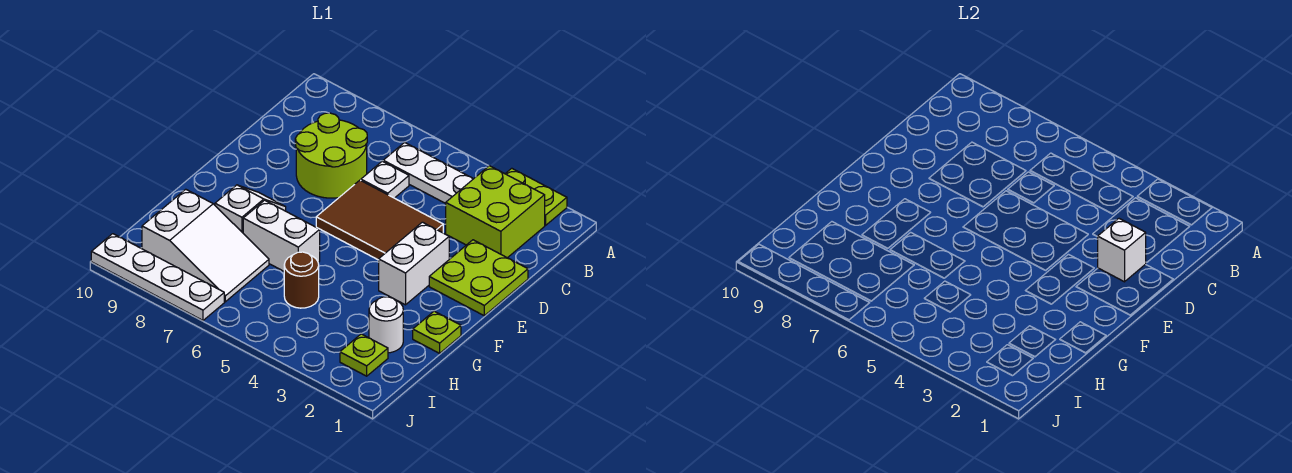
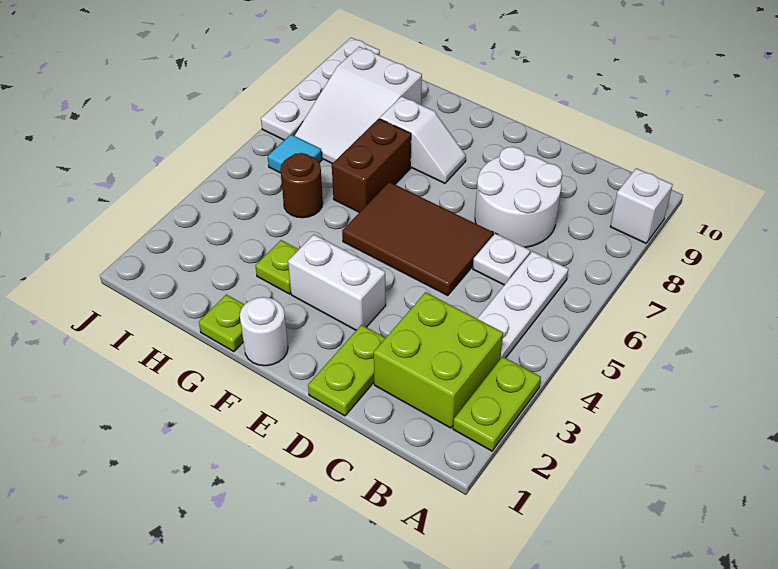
lime 2x2 round brick [295,113,367,198] -> white 2x2 round brick [475,147,562,247]
lime 2x2 plate [429,240,528,316] -> lime 1x2 plate [308,325,385,416]
white 1x1 brick [1098,219,1146,282] -> white 1x1 brick moved to [610,168,673,243]
brown 2x3 tile [316,180,443,260] -> brown 2x3 tile turned to [342,182,493,295]
white 1x2 brick [243,200,320,271] -> brown 1x2 brick [332,119,411,213]
white 1x1 round brick [369,297,403,353] -> white 1x1 round brick moved to [240,297,288,366]
lime 1x1 plate [340,334,388,376] -> lime 1x1 plate moved to [255,240,299,294]
none -> cyan 1x1 tile [268,134,322,173]

